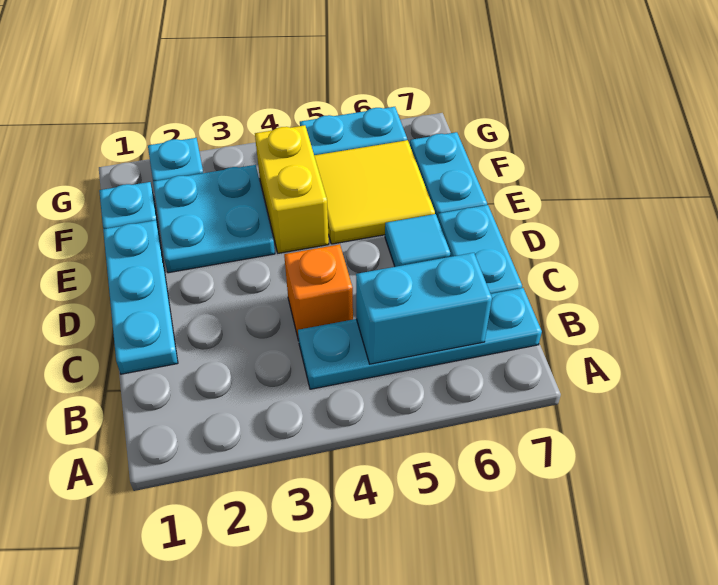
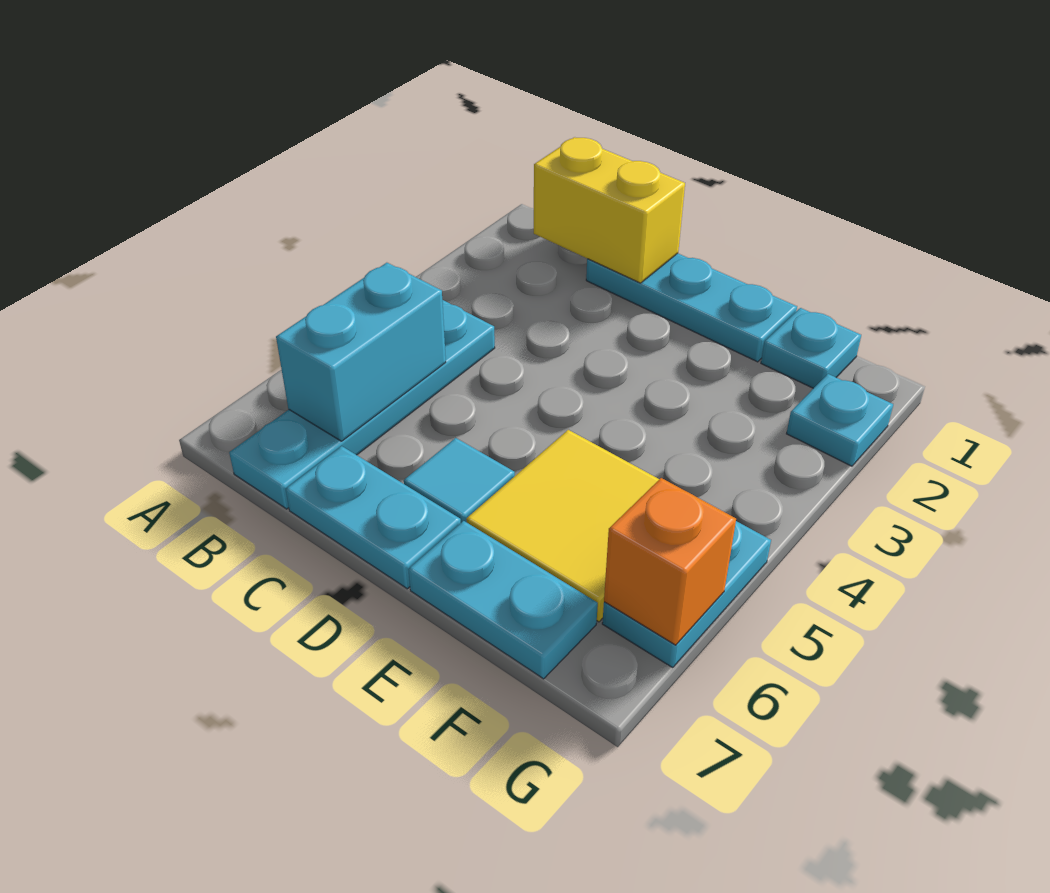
orange 1x1 brick [284,244,353,341] -> orange 1x1 brick moved to [604,478,736,645]
cyan 2x2 plate [153,165,275,273] -> none
yellow 1x2 brick [255,125,329,253] -> yellow 1x2 brick moved to [534,137,685,283]

